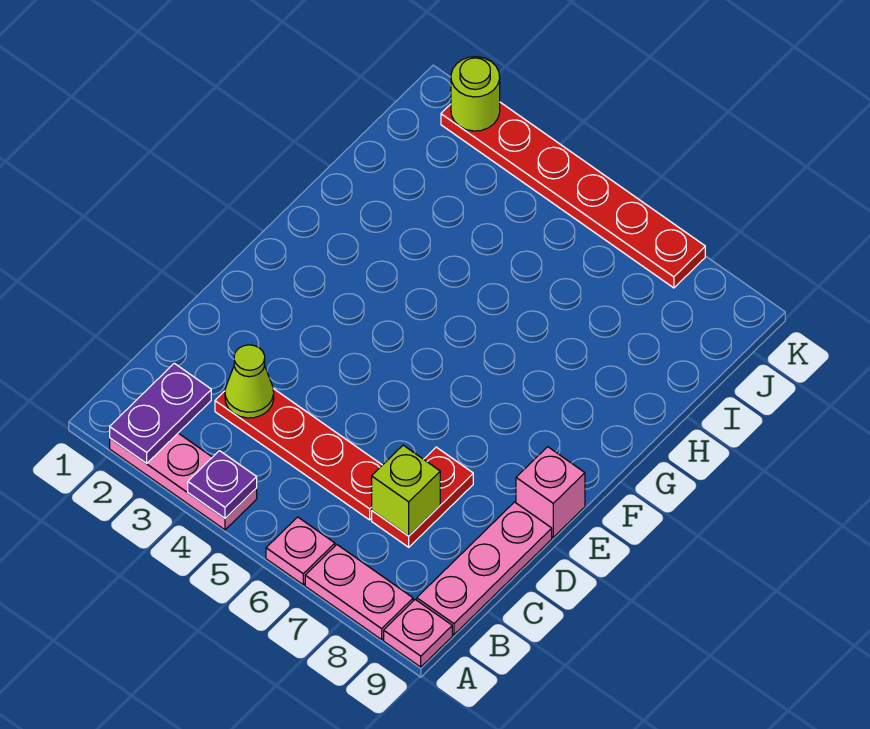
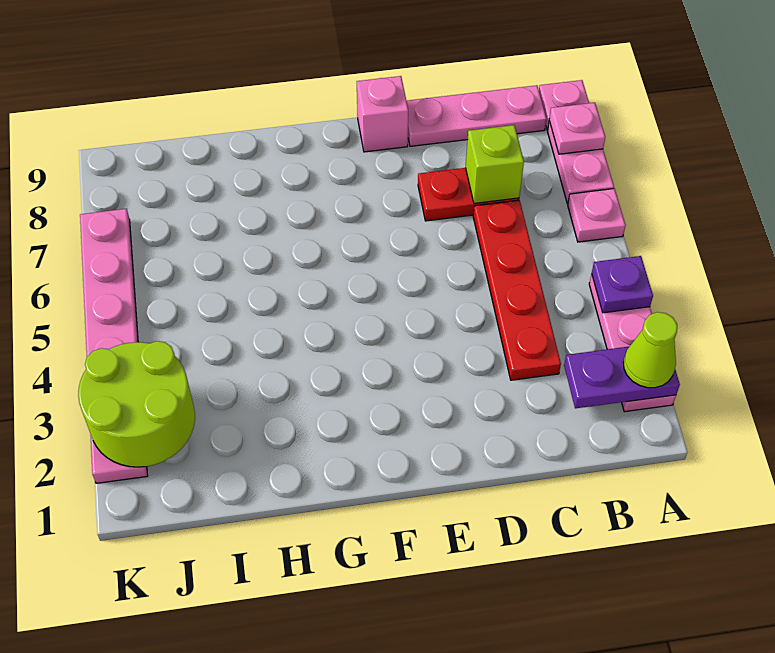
none -> pink 1x1 plate [549,103,605,154]
lime 1x1 cone [225,345,274,418] -> lime 1x1 cone moved to [623,312,677,388]
red 1x6 plate [441,102,705,288] -> pink 1x6 plate [80,209,148,483]
lime 1x1 round brick [451,57,500,131] -> lime 2x2 round brick [78,341,195,467]

